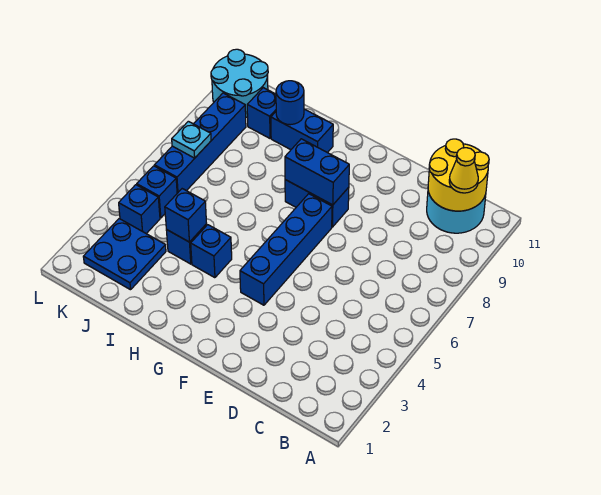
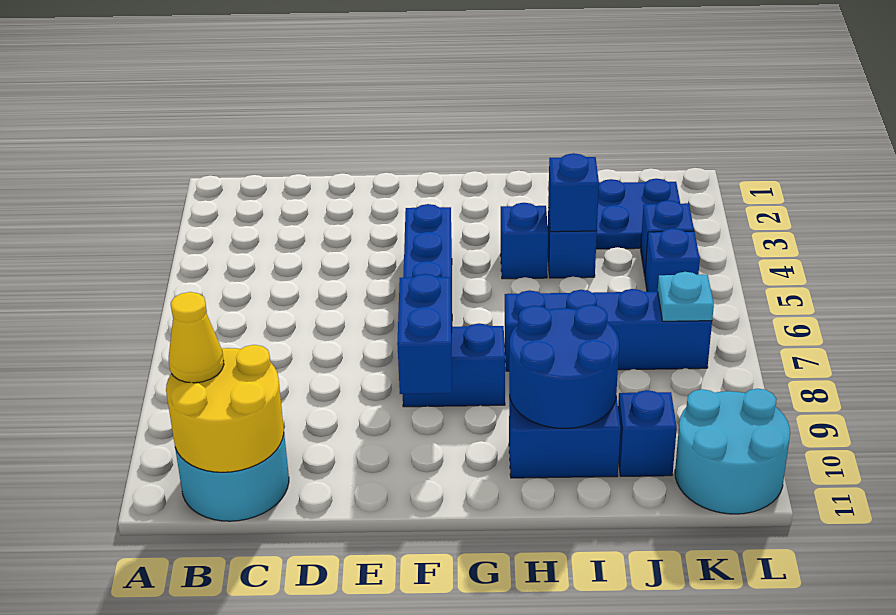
blue 1x2 brick [285,139,349,205] -> blue 1x2 brick turned to [397,274,452,394]
blue 1x1 round brick [276,81,304,125] -> blue 2x2 round brick [509,305,619,429]
blue 1x4 brick [155,93,246,193] -> blue 1x4 brick turned to [505,289,712,371]

